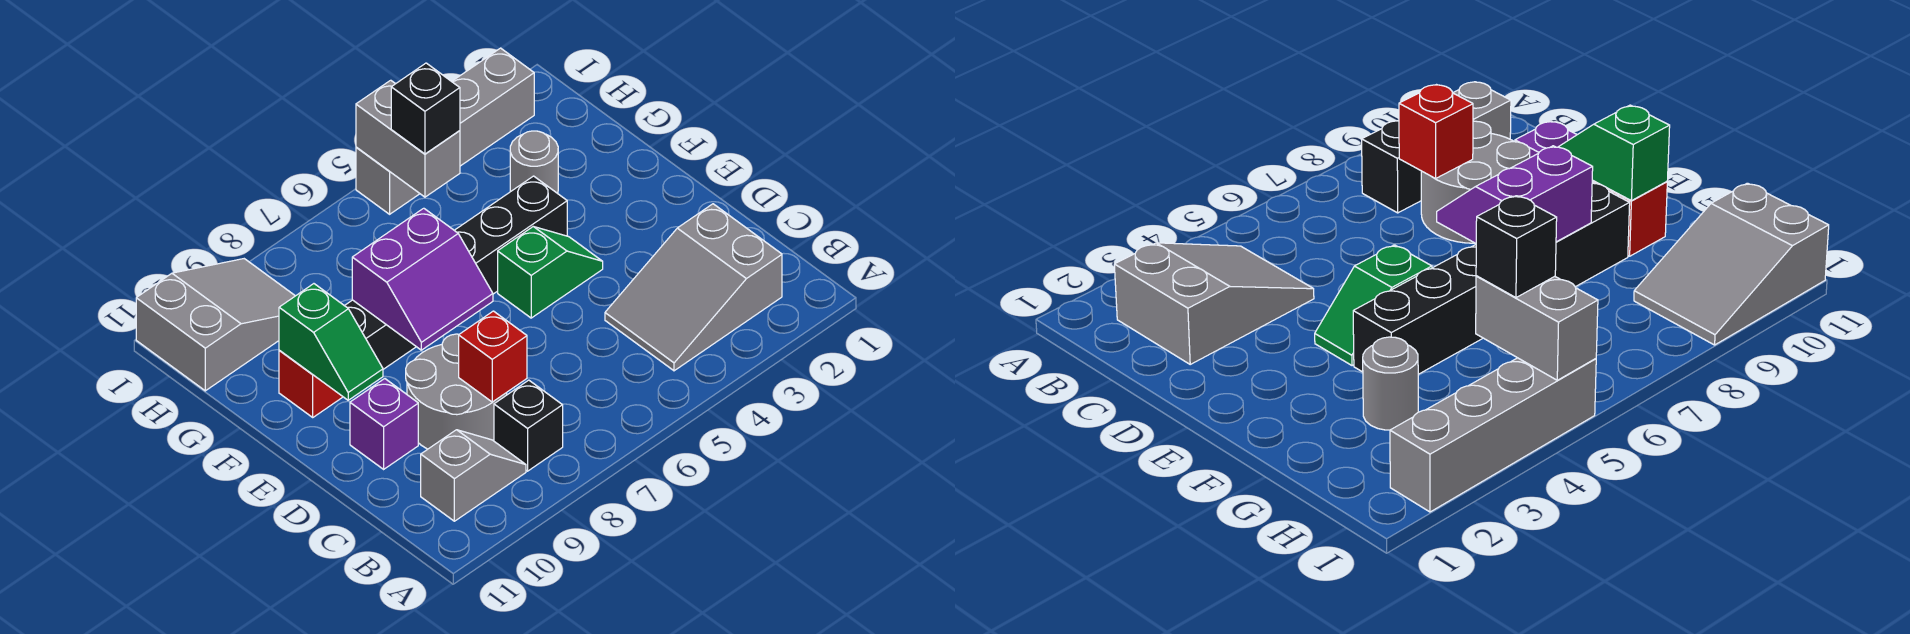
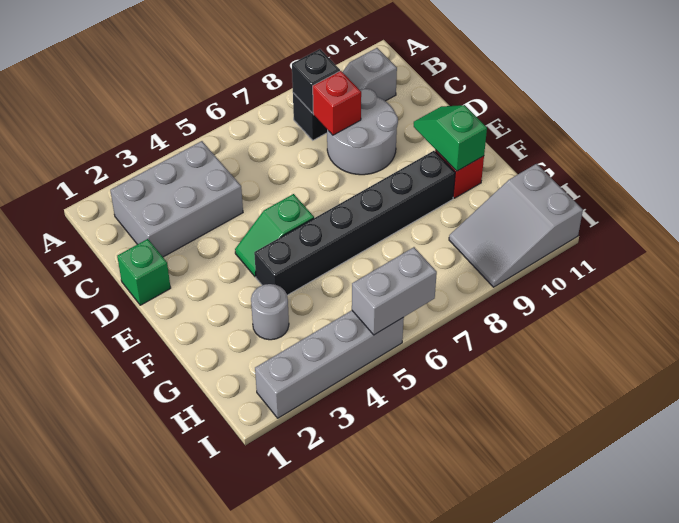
grey 2x3 slope [605,204,782,371] -> grey 2x3 brick [110,141,243,257]
none -> green 1x1 brick [117,239,171,305]
purple 1x1 brick [350,379,418,469] -> none
purple 2x2 slope [352,208,493,350] -> none
grey 1x2 brick [356,80,460,197] -> grey 1x2 brick turned to [352,247,437,335]
black 1x1 brick [391,63,460,154] -> black 1x1 brick moved to [292,49,340,113]

